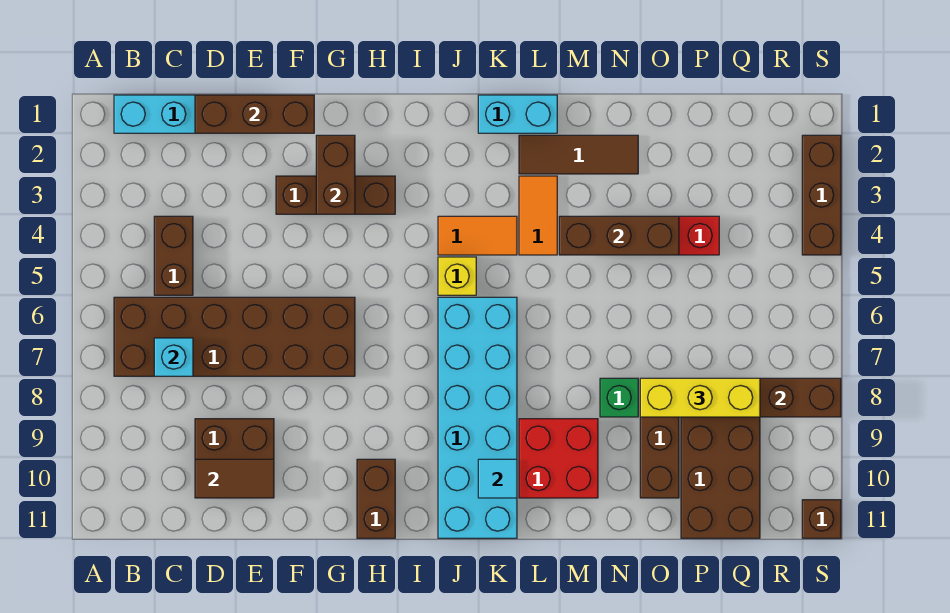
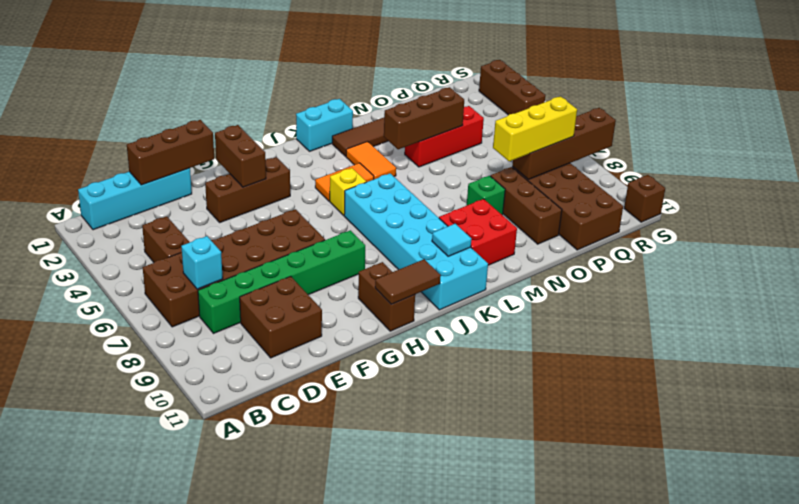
none -> green 1x6 brick [198,230,365,334]
brown 1x2 tile [195,459,274,498] -> brown 1x2 tile moved to [375,259,441,304]

